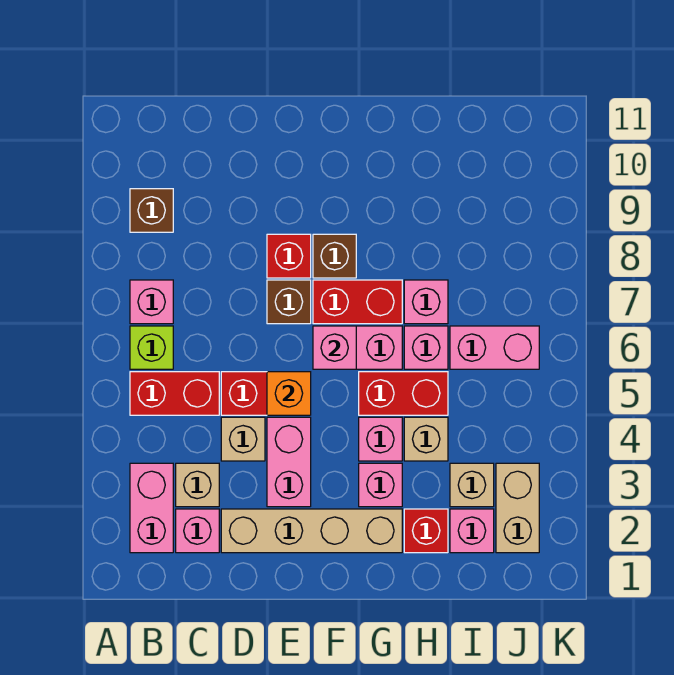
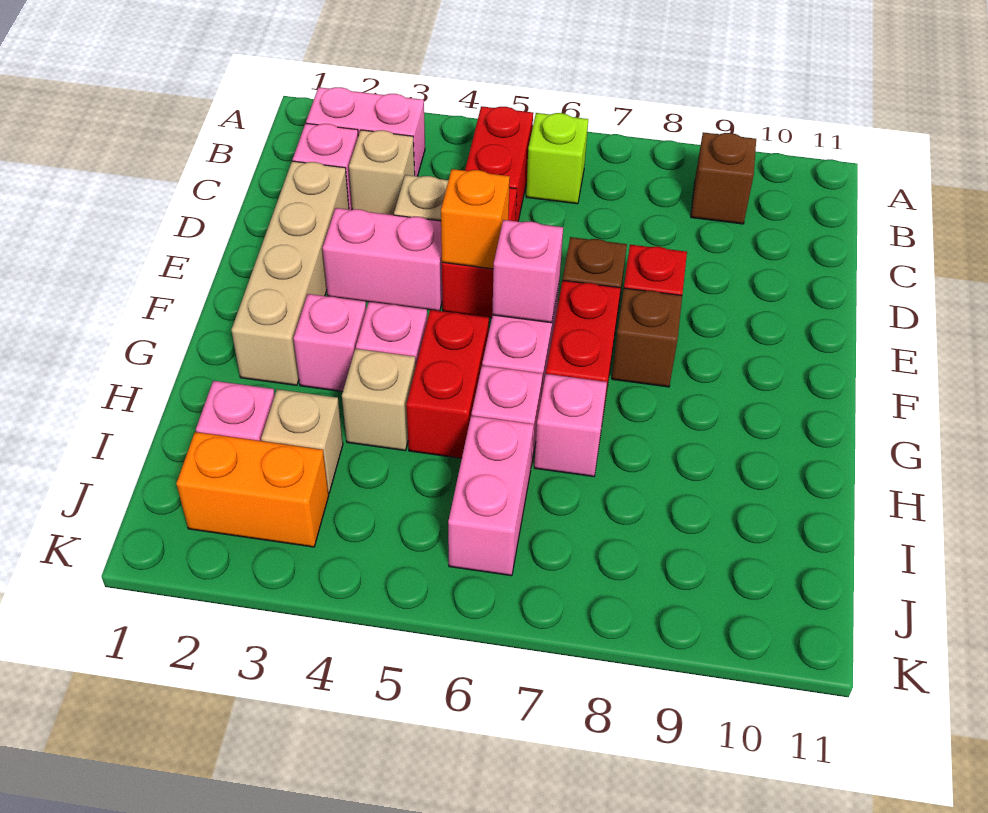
pink 1x1 brick [130,280,173,324] -> none
red 1x1 brick [404,509,448,553] -> none
tan 1x2 brick [496,463,539,553] -> orange 1x2 brick [176,432,329,547]

